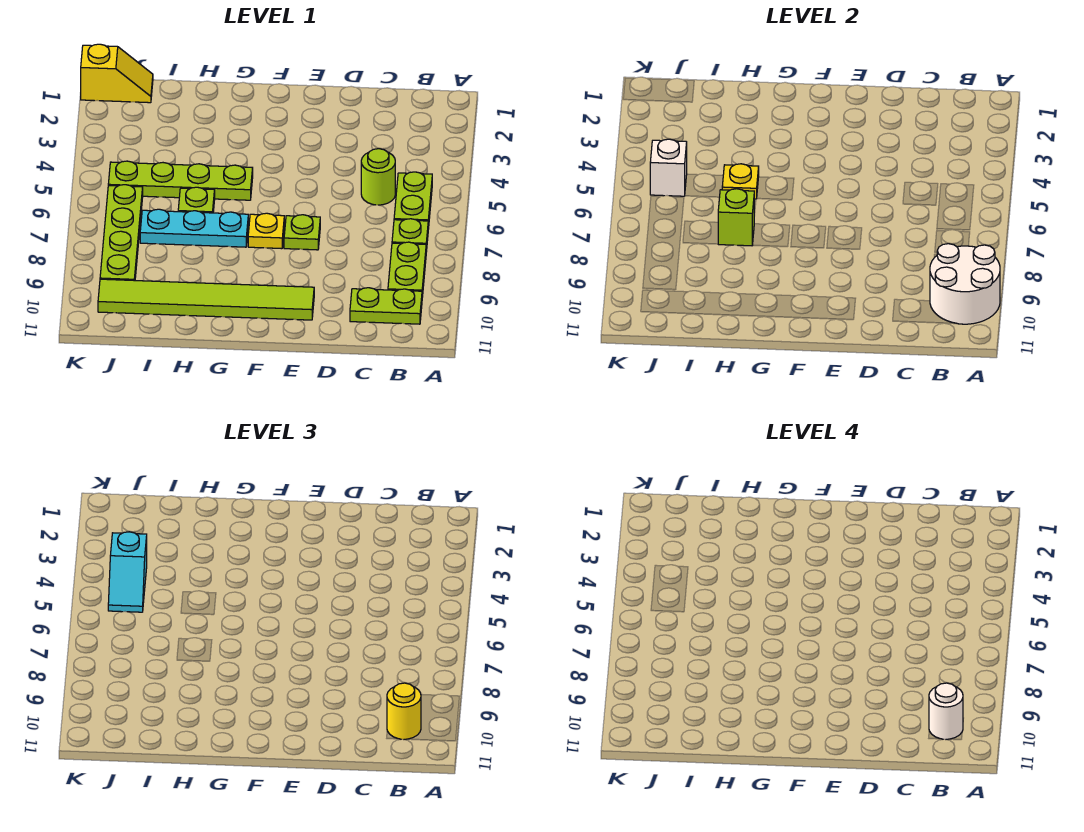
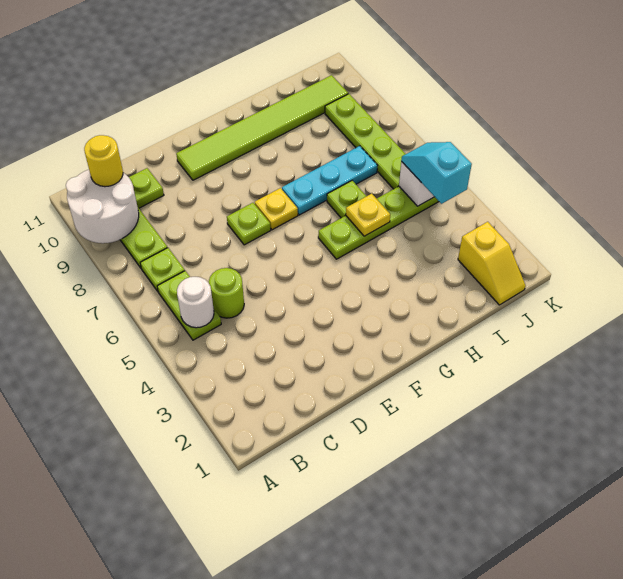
white 1x1 round brick [929,683,963,740] -> white 1x1 round brick moved to [177,277,214,328]
lime 1x1 brick [718,189,754,246] -> none
yellow 1x2 slope [81,44,153,103] -> yellow 1x2 slope turned to [458,222,526,305]

